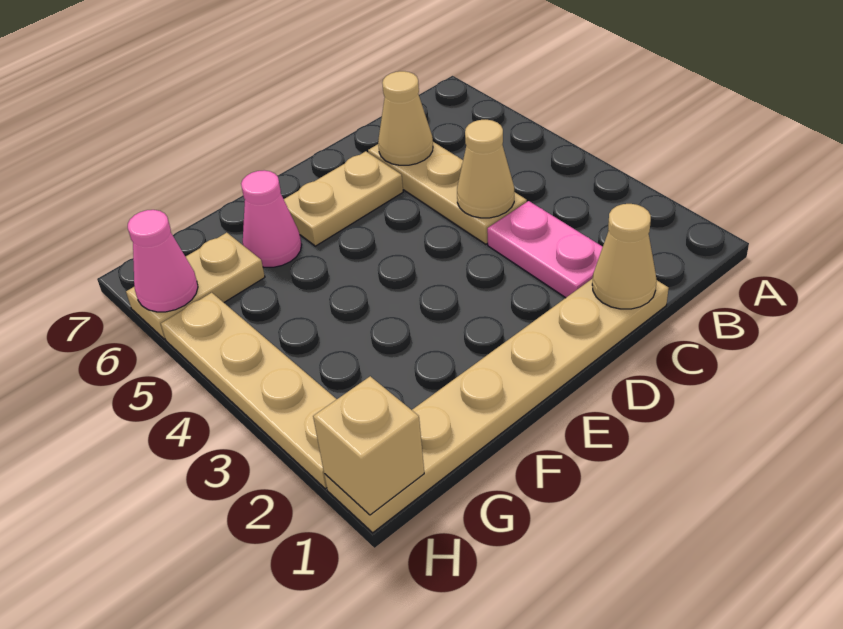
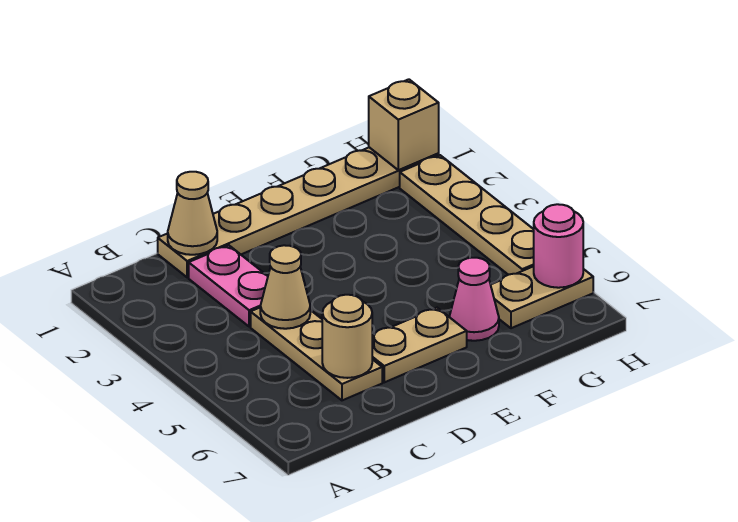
tan 1x1 cone [378,71,433,165] -> tan 1x1 round brick [322,295,372,378]
pink 1x1 cone [128,210,198,312] -> pink 1x1 round brick [534,204,583,288]

